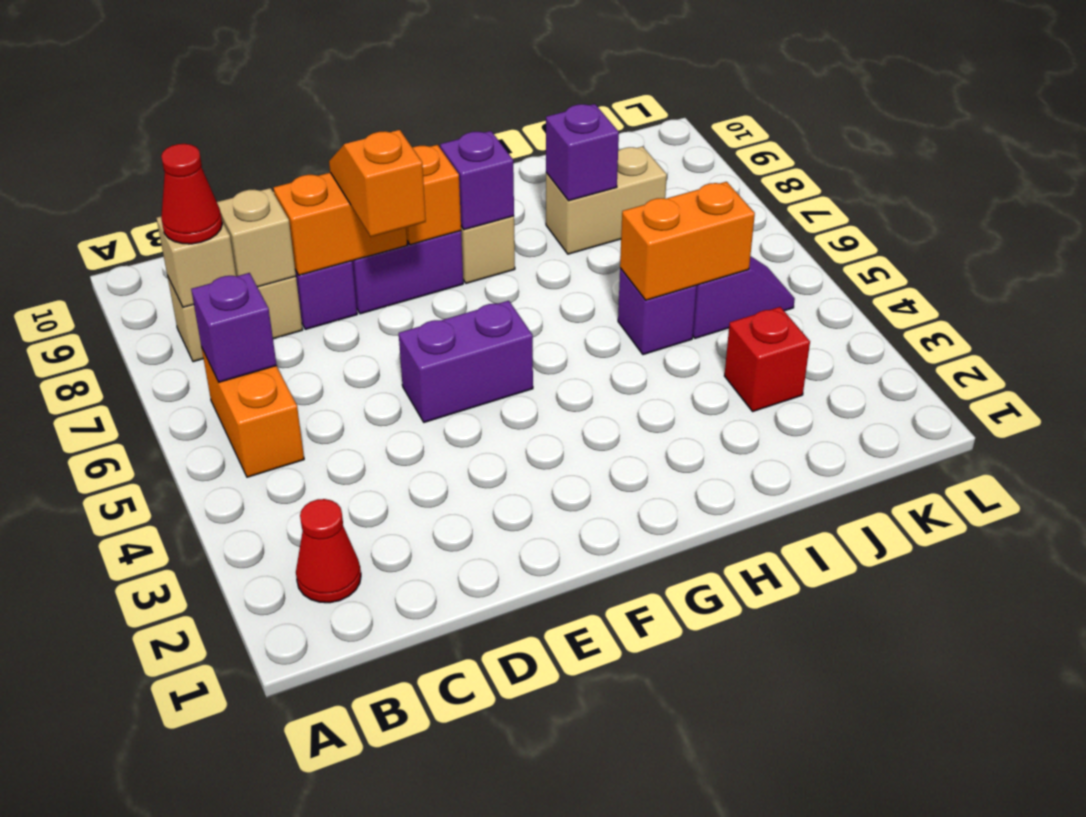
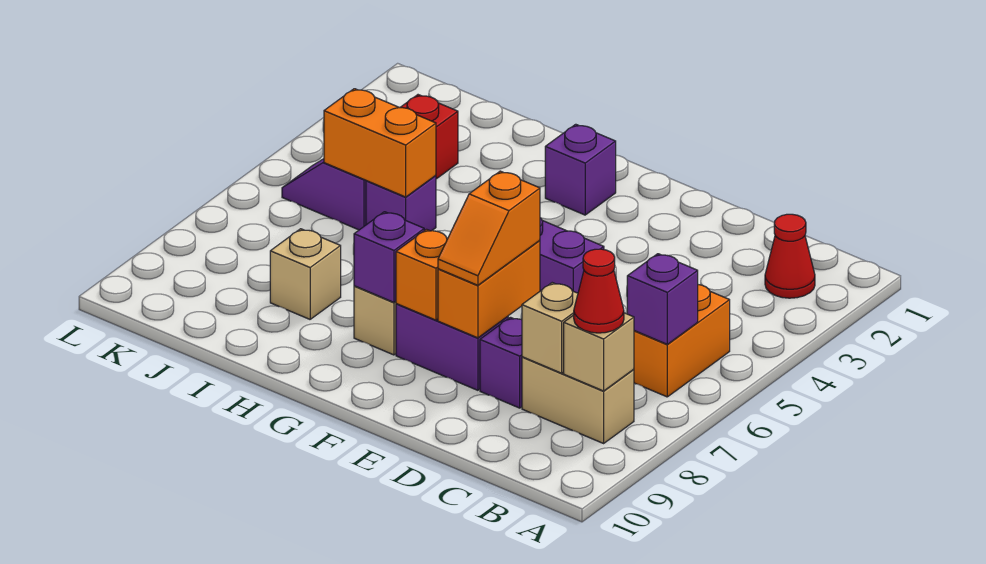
orange 1x2 brick [274,173,407,275] -> orange 1x2 brick turned to [438,240,540,338]
tan 1x2 brick [546,146,667,254] -> tan 1x1 brick [270,229,341,319]
purple 1x1 brick [546,104,619,201] -> purple 1x1 brick moved to [545,124,616,215]

